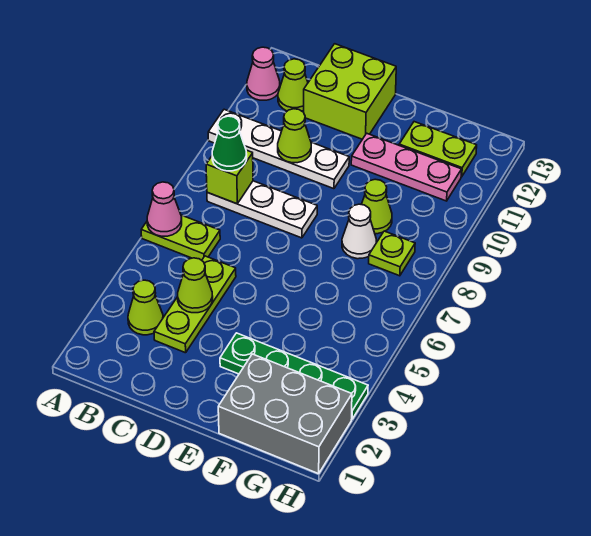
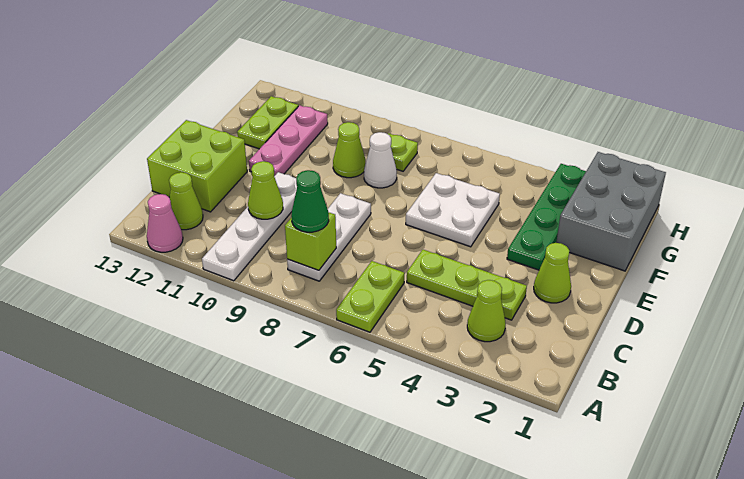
pink 1x1 cone [147,182,182,236] -> none
lime 1x1 cone [178,258,213,313] -> lime 1x1 cone moved to [534,243,571,303]
none -> white 2x2 plate [406,173,500,247]

